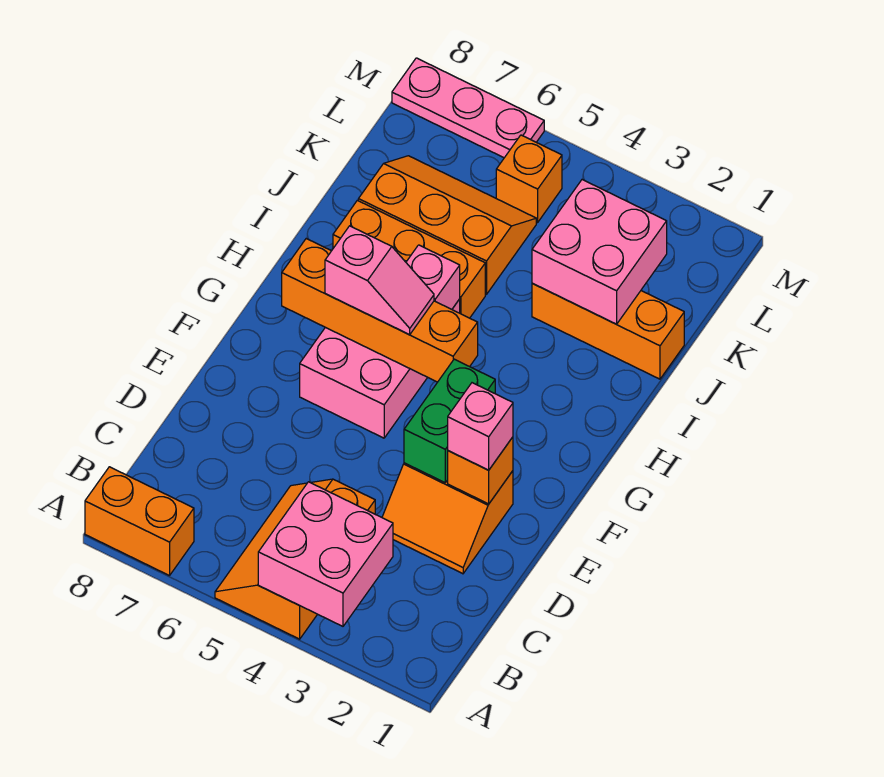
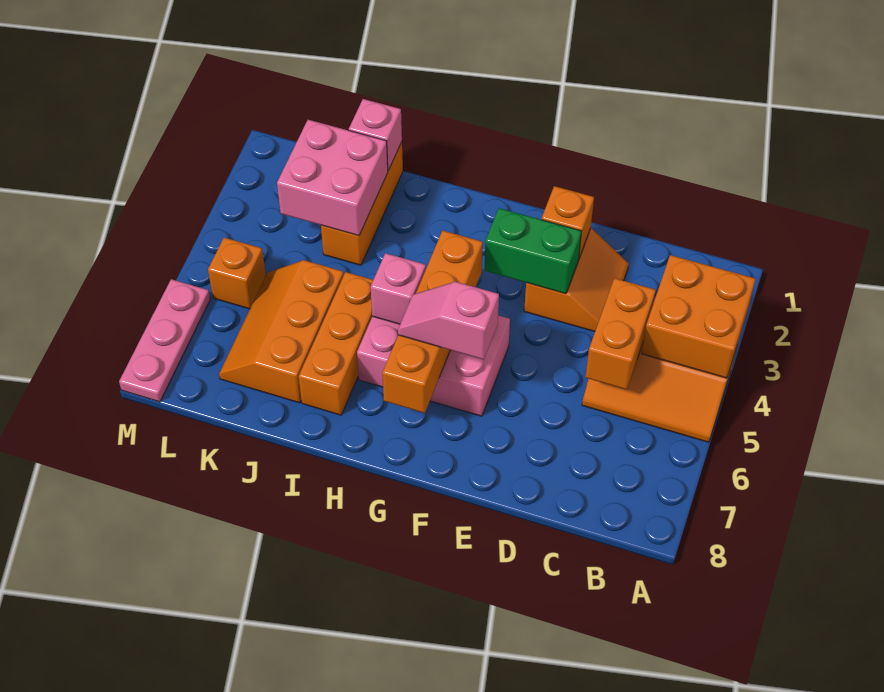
pink 2x2 brick [258,482,393,626] -> orange 2x2 brick [642,255,755,378]
orange 1x2 brick [85,467,194,576] -> orange 1x2 brick moved to [586,278,656,390]
pink 1x1 brick [448,383,513,470] -> pink 1x1 brick moved to [349,99,402,170]
pink 1x2 slope [325,226,434,335] -> pink 1x2 slope turned to [398,282,499,360]

